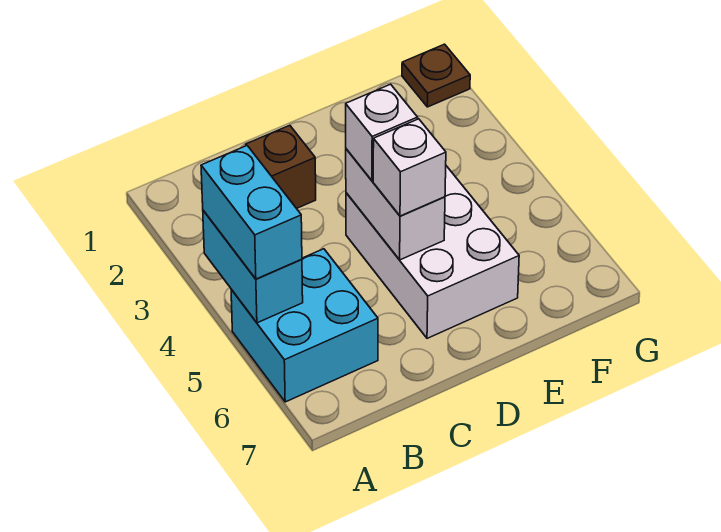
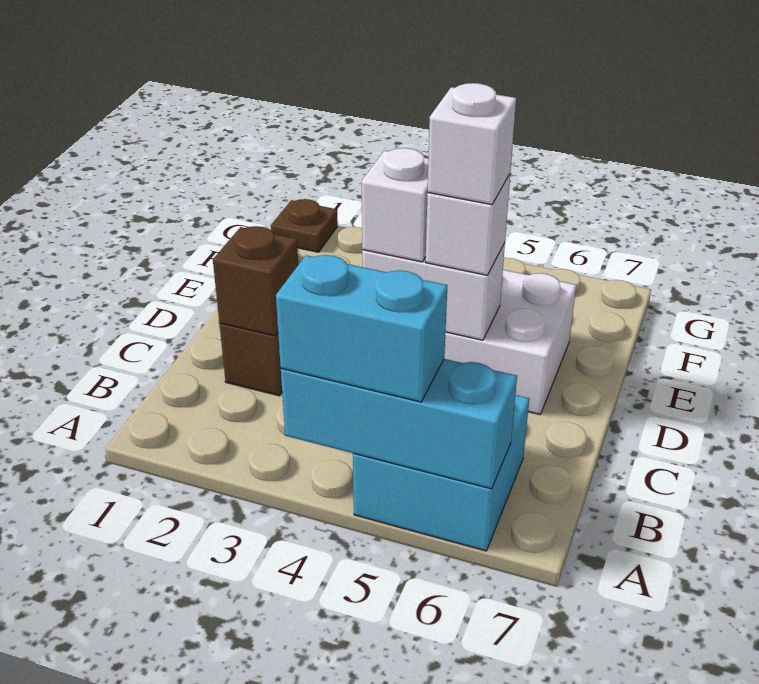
cyan 1x2 brick [203,210,303,323] -> cyan 1x3 brick [281,359,517,489]
none -> brown 1x1 brick [213,226,298,336]
none -> white 1x1 brick [428,83,516,205]

